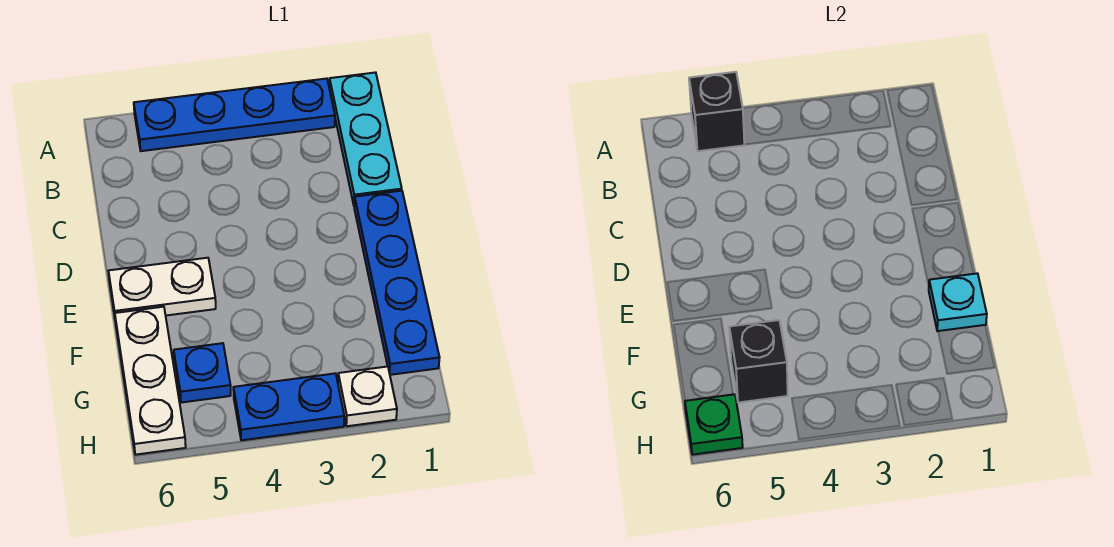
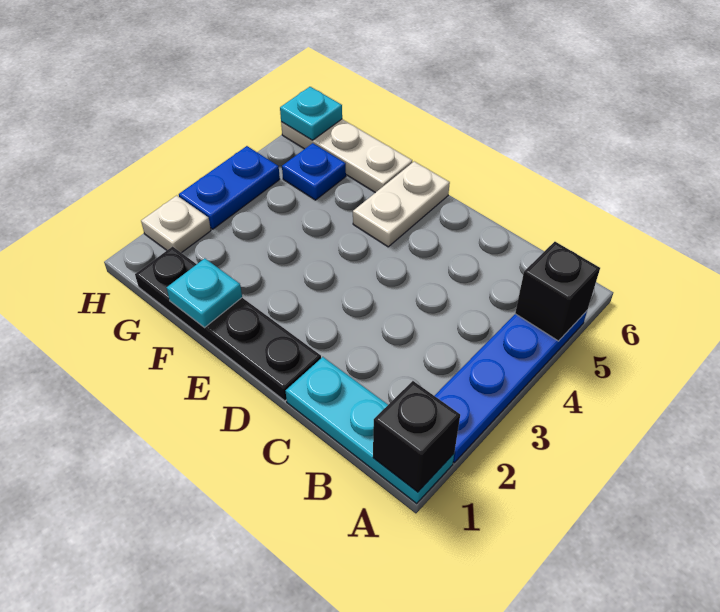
blue 1x4 plate [354,191,440,375] -> black 1x4 plate [135,247,321,401]
black 1x1 brick [729,320,788,403] -> black 1x1 brick moved to [373,381,460,492]
green 1x1 plate [685,394,743,455] -> cyan 1x1 plate [280,87,342,140]

